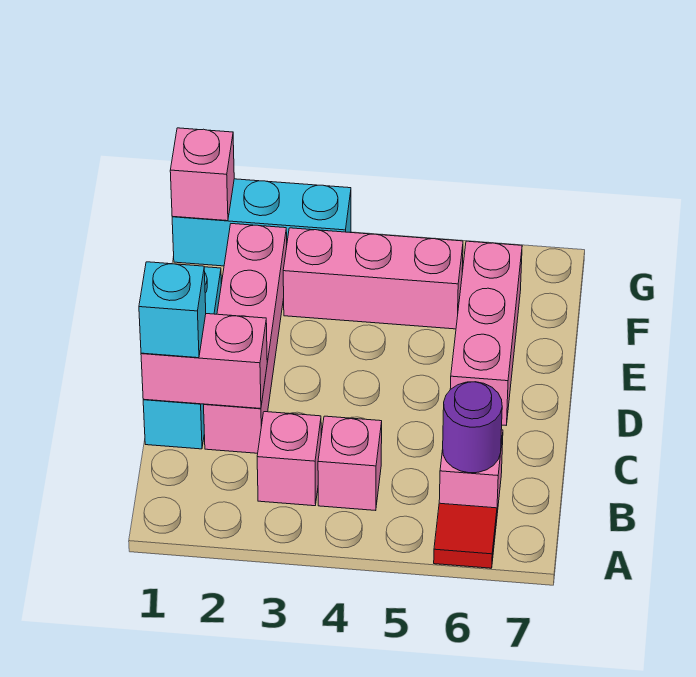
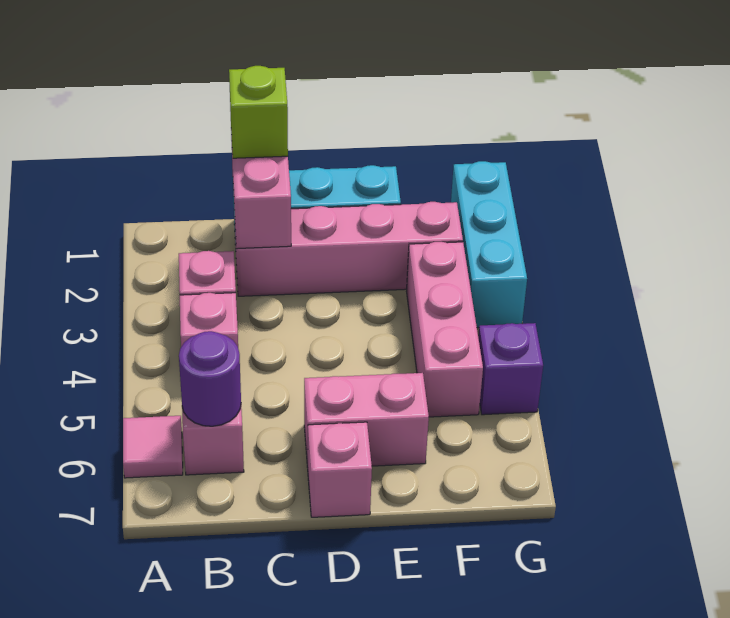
red 1x1 tile [434,503,497,568] -> pink 1x1 tile [123,416,183,478]
cyan 1x1 brick [139,262,206,358] -> lime 1x1 brick [229,66,288,158]
pink 1x3 brick [450,241,522,425] -> pink 1x2 brick [304,373,429,467]
pink 1x1 brick [170,128,234,221] -> pink 1x1 brick moved to [308,422,372,517]
none -> purple 1x1 brick [478,323,543,415]

